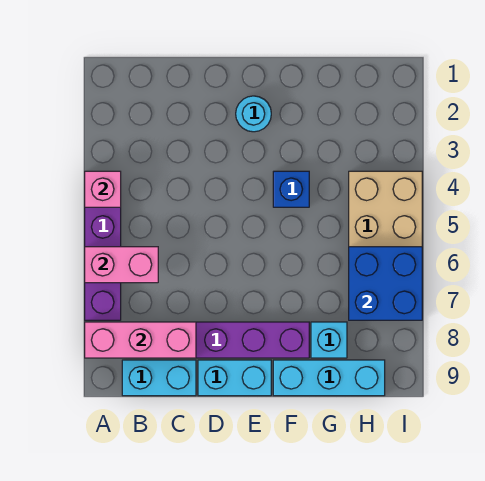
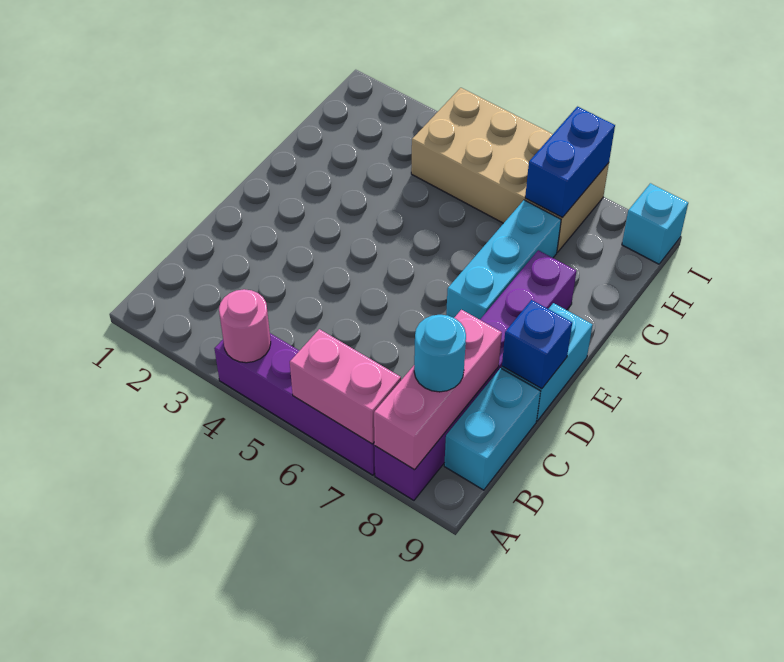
pink 1x1 brick [85,171,121,207] -> pink 1x1 round brick [219,289,271,363]
pink 1x2 brick [85,247,158,283] -> pink 1x2 brick turned to [290,329,401,444]
cyan 1x1 round brick [236,96,271,132] -> cyan 1x1 round brick moved to [414,315,466,392]
blue 1x1 brick [273,171,309,207] -> blue 1x1 brick moved to [502,300,572,389]
cyan 1x3 brick [273,360,385,396] -> cyan 1x3 brick moved to [446,200,561,320]
cyan 1x1 brick [311,322,347,358] -> cyan 1x1 brick moved to [622,183,688,264]
blue 2x2 brick [349,247,422,320] -> blue 1x2 brick [525,107,615,217]

